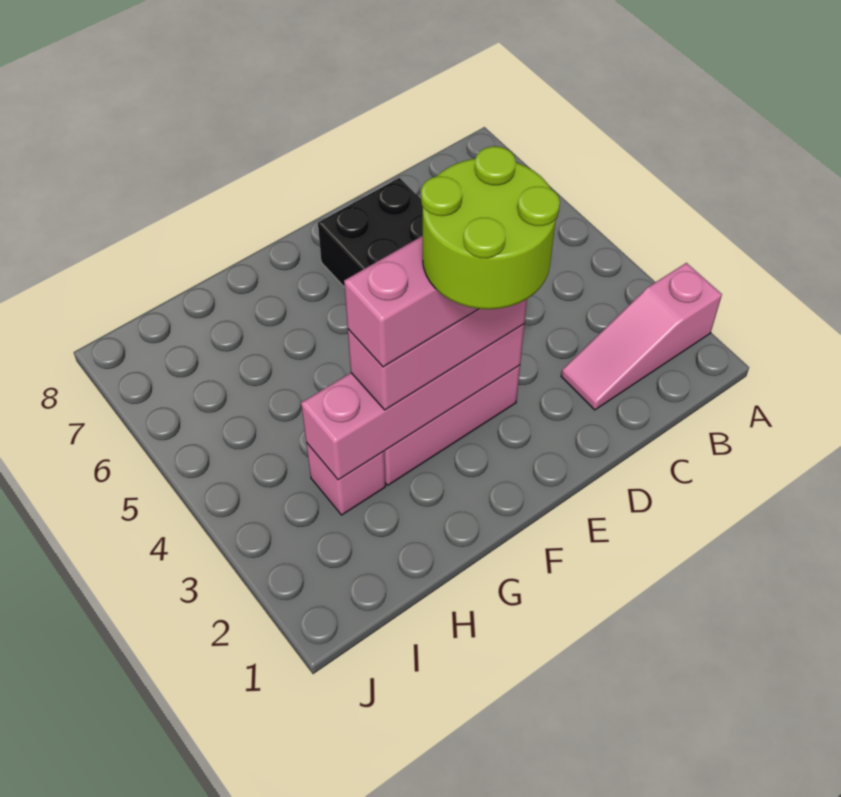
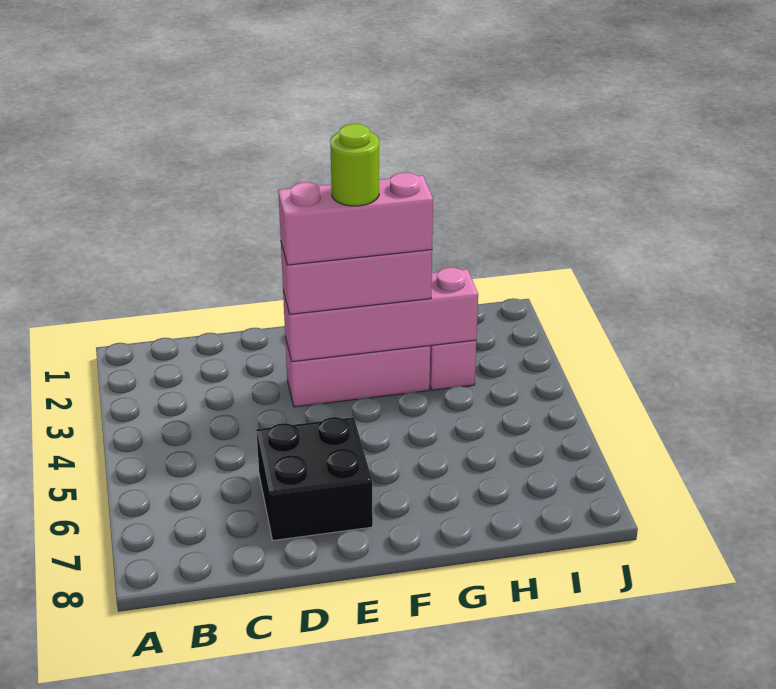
pink 1x3 slope [561,263,722,410] -> none
lime 2x2 round brick [421,146,560,309] -> lime 1x1 round brick [330,124,379,206]

